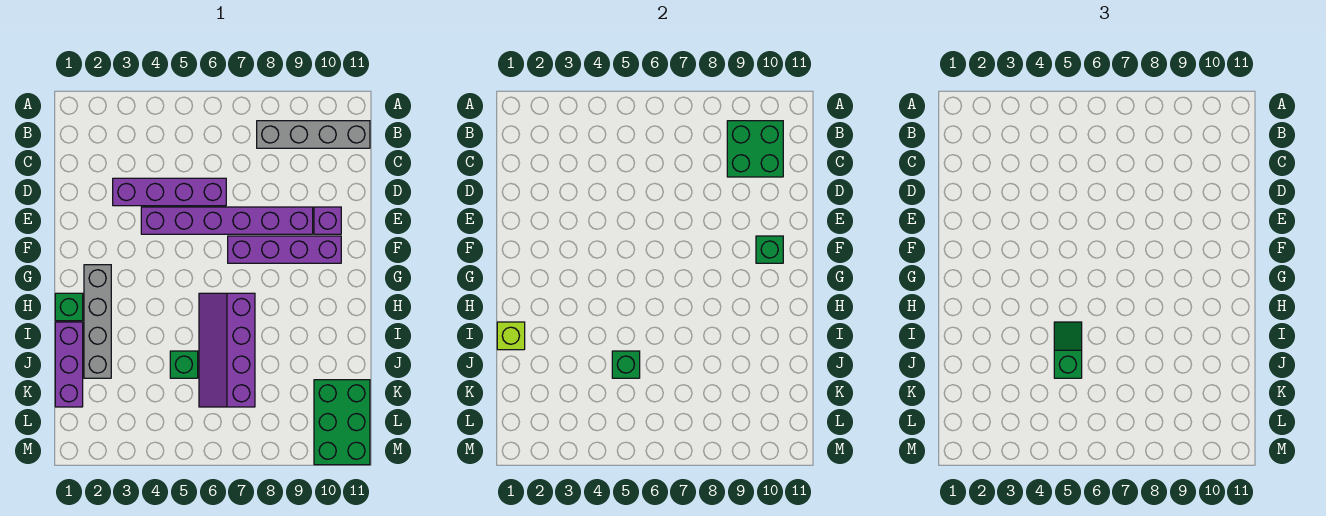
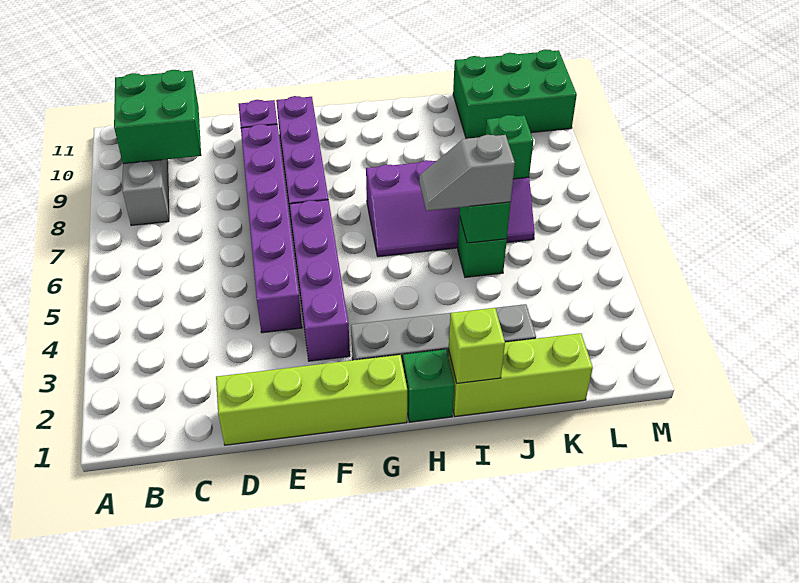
none -> lime 1x4 brick [216,355,407,445]
purple 1x4 brick [113,178,226,206] -> purple 1x4 brick moved to [290,200,350,361]
green 1x1 brick [756,236,783,263] -> green 1x1 brick moved to [485,115,533,179]
purple 1x3 brick [55,322,83,407] -> lime 1x3 brick [448,333,593,417]
green 1x2 slope [1054,322,1082,378] -> grey 1x2 slope [419,135,515,211]

